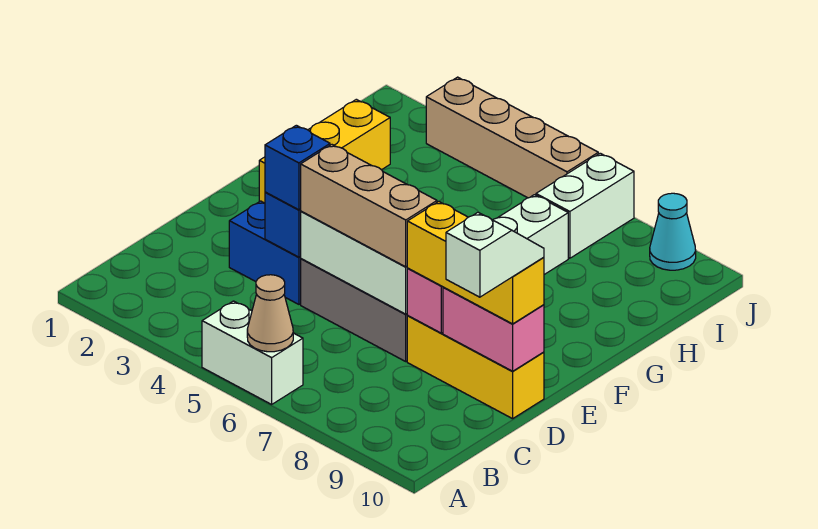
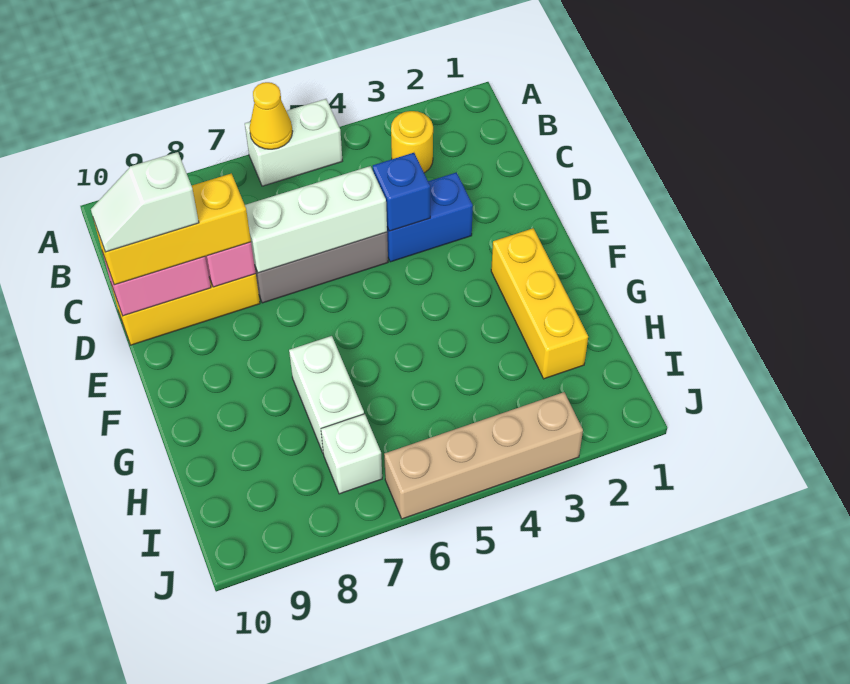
tan 1x1 cone [247,275,293,352] -> yellow 1x1 cone [249,82,293,149]
none -> yellow 1x1 round brick [391,111,433,173]
white 1x2 slope [446,212,544,297] -> white 1x2 slope turned to [91,152,199,252]
blue 1x1 brick [265,125,330,210] -> none
tan 1x3 brick [301,145,437,267] -> none
white 1x2 brick [536,153,634,258] -> white 1x1 brick [321,414,382,494]
cyan 1x1 cone [650,193,696,270] -> none

